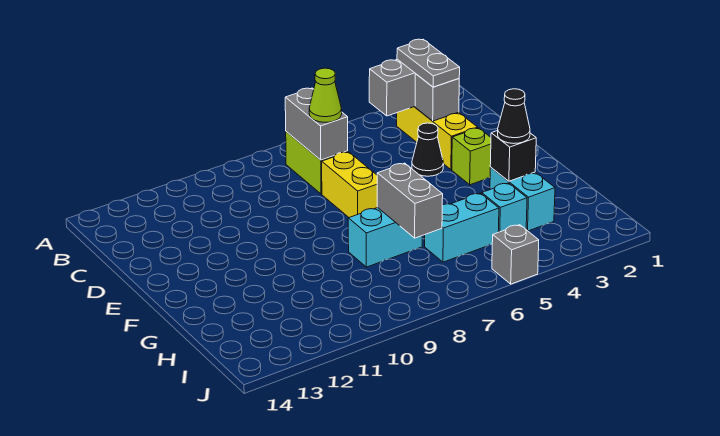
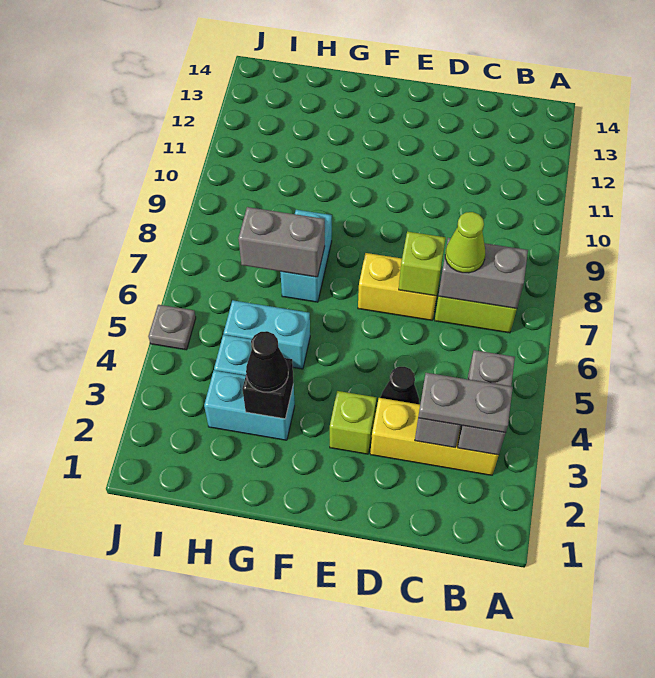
none -> lime 1x1 brick [399,231,446,296]
cyan 1x2 brick [425,193,499,262] -> cyan 1x2 brick turned to [224,300,310,369]
grey 1x1 brick [492,225,539,284] -> grey 1x1 plate [148,305,196,350]

